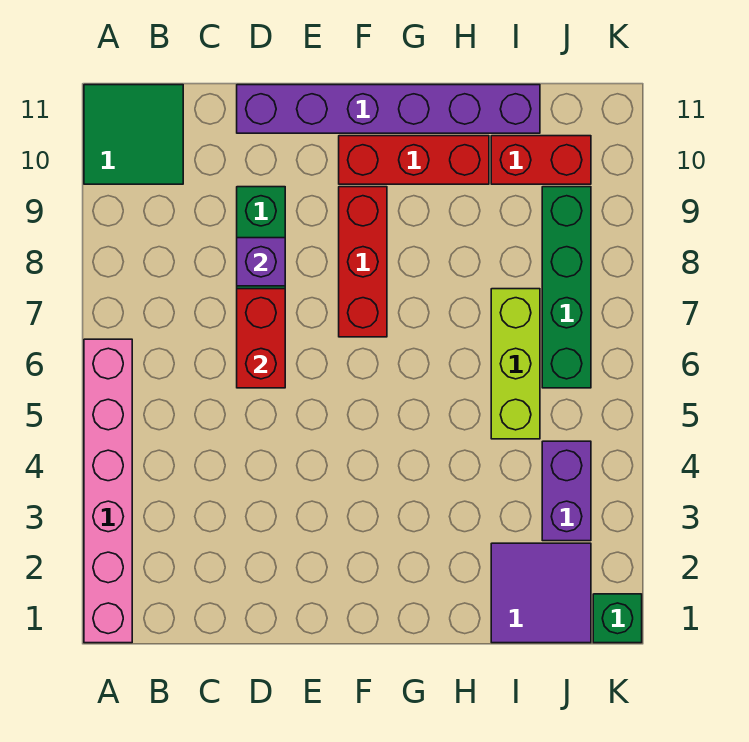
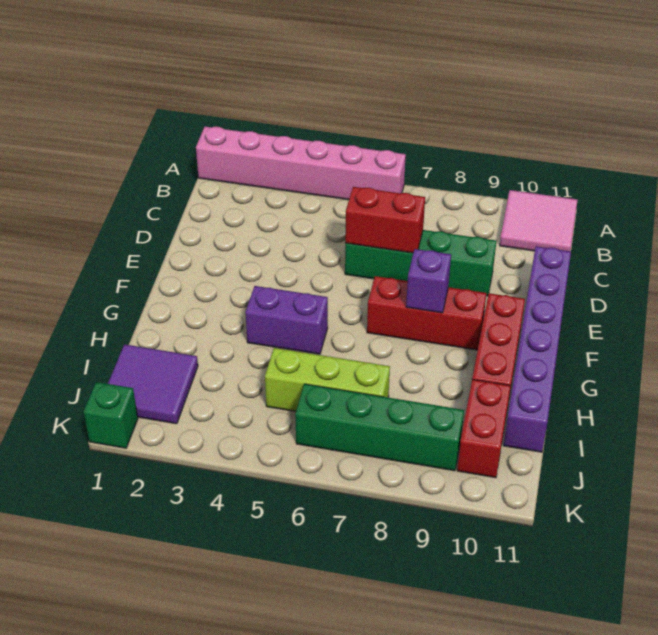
green 2x2 tile [84,85,183,184] -> pink 2x2 tile [500,190,578,251]
purple 1x1 brick [237,238,285,286] -> purple 1x1 brick moved to [406,249,451,313]
purple 1x2 brick [542,441,591,541] -> purple 1x2 brick moved to [246,286,328,354]

